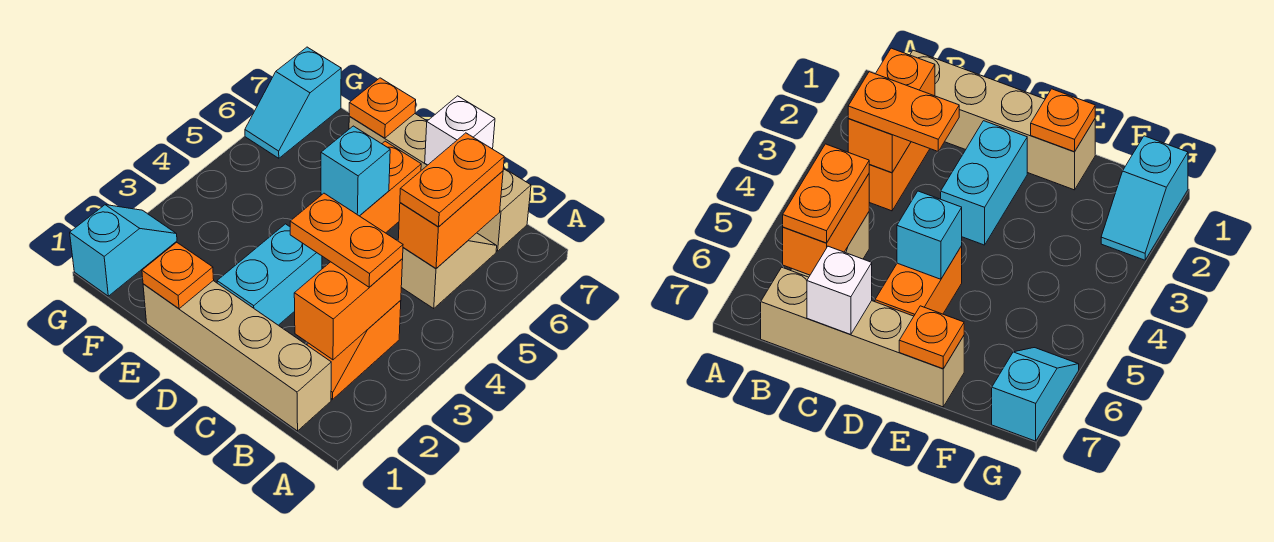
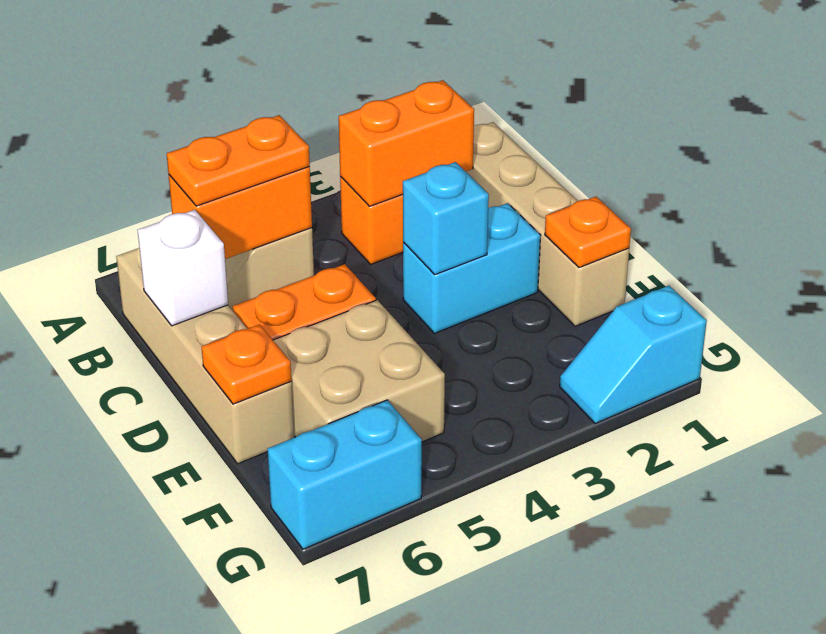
orange 1x2 plate [290,193,403,287] -> none
cyan 1x1 brick [321,126,390,216] -> cyan 1x1 brick moved to [403,162,489,275]
none -> tan 2x2 brick [273,300,445,442]
cyan 1x2 slope [245,47,341,158] -> cyan 1x2 brick [268,400,422,549]

